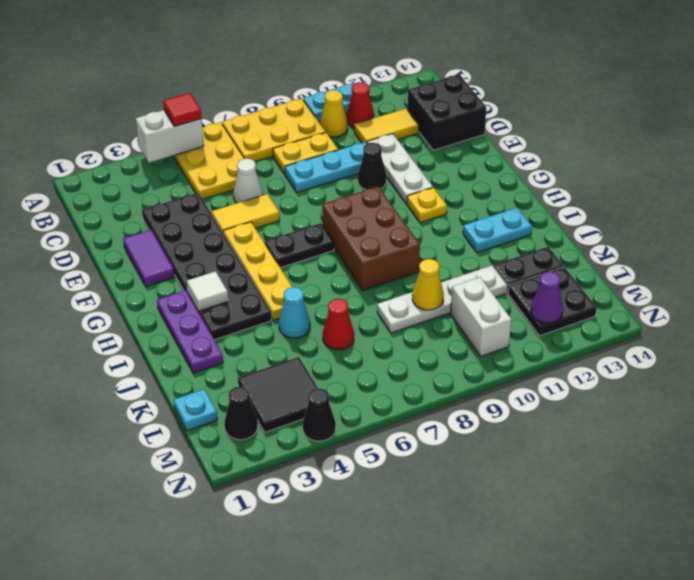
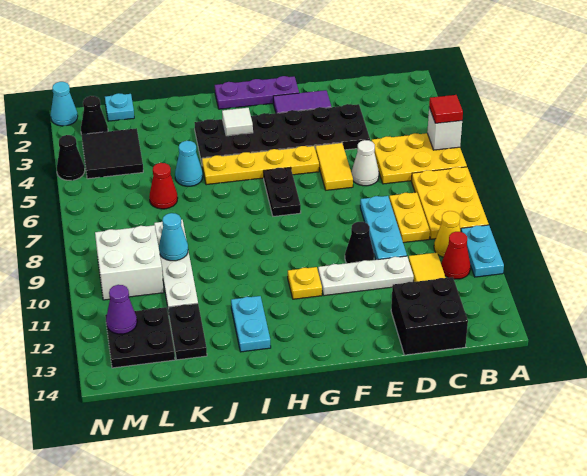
white 1x2 brick [136,110,204,163] -> white 1x1 brick [427,108,462,150]
brown 2x3 brick [322,187,420,291] -> none
purple 1x3 plate [157,290,223,373] -> purple 1x3 plate moved to [215,76,299,109]
yellow 1x1 cone [412,259,444,310] -> cyan 1x1 cone [159,213,188,261]
white 1x2 brick [451,277,511,356] -> white 2x2 brick [95,225,164,300]
none -> cyan 1x1 cone [51,82,78,126]

